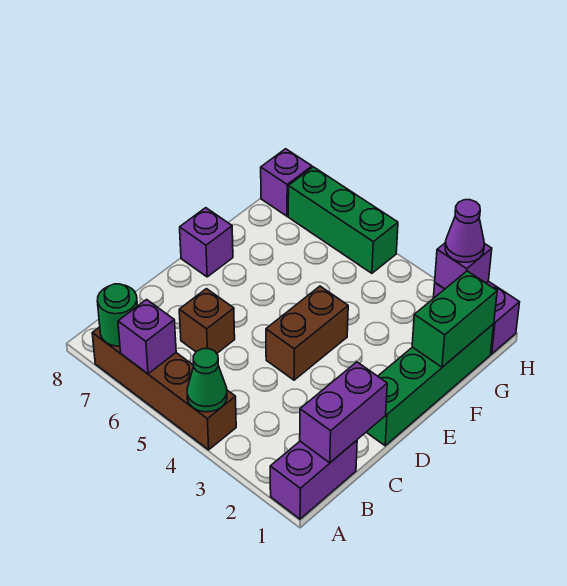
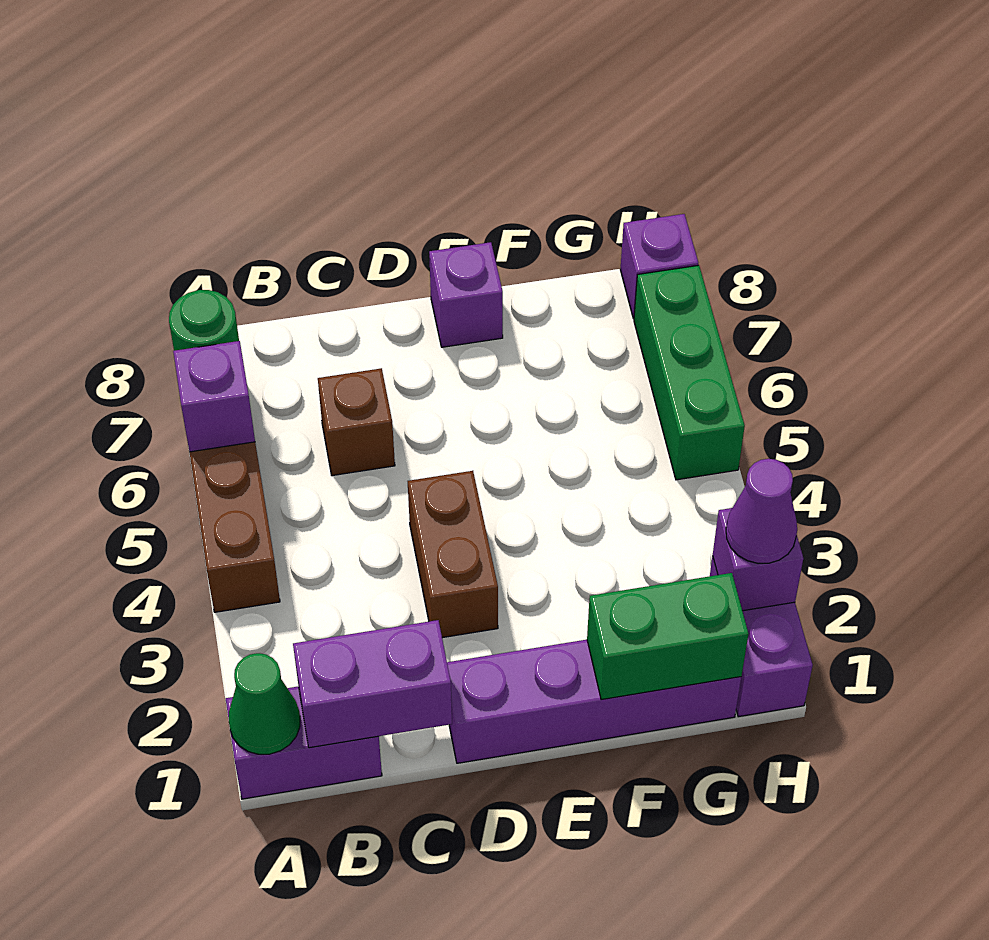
green 1x1 cone [187,349,227,412] -> green 1x1 cone moved to [229,653,300,754]
green 1x4 brick [366,324,494,446] -> purple 1x4 brick [447,640,741,763]
brown 1x2 brick [266,286,348,380] -> brown 1x2 brick turned to [408,471,498,638]

